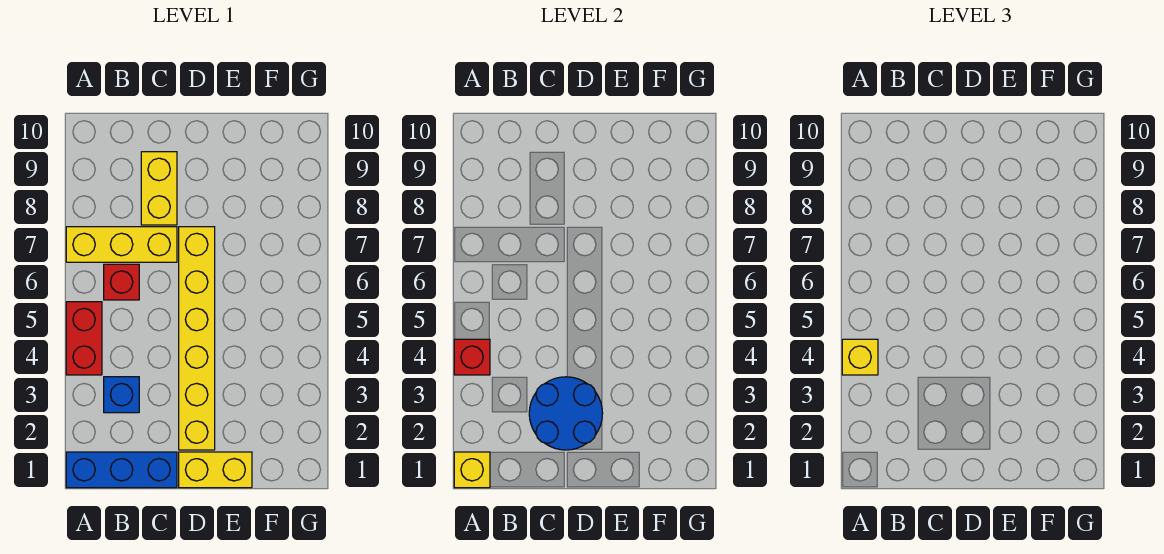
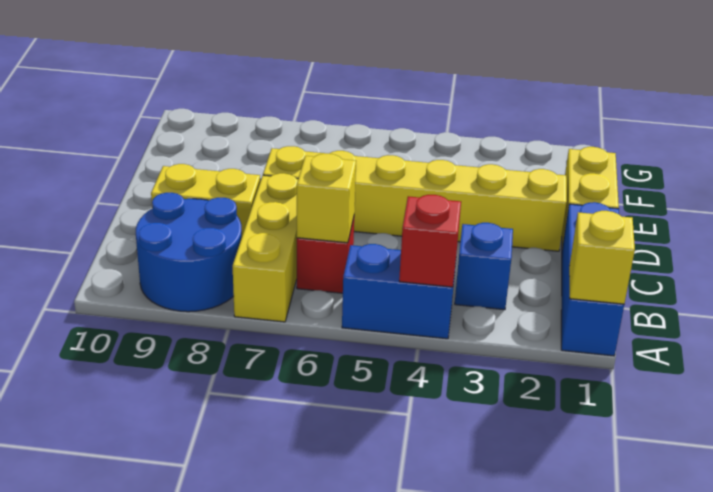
red 1x2 brick [66,302,102,375] -> blue 1x2 brick [342,244,456,339]
yellow 1x1 brick [842,339,878,375] -> yellow 1x1 brick moved to [297,154,356,243]
blue 2x2 round brick [529,377,603,450] -> blue 2x2 round brick moved to [136,193,242,312]

